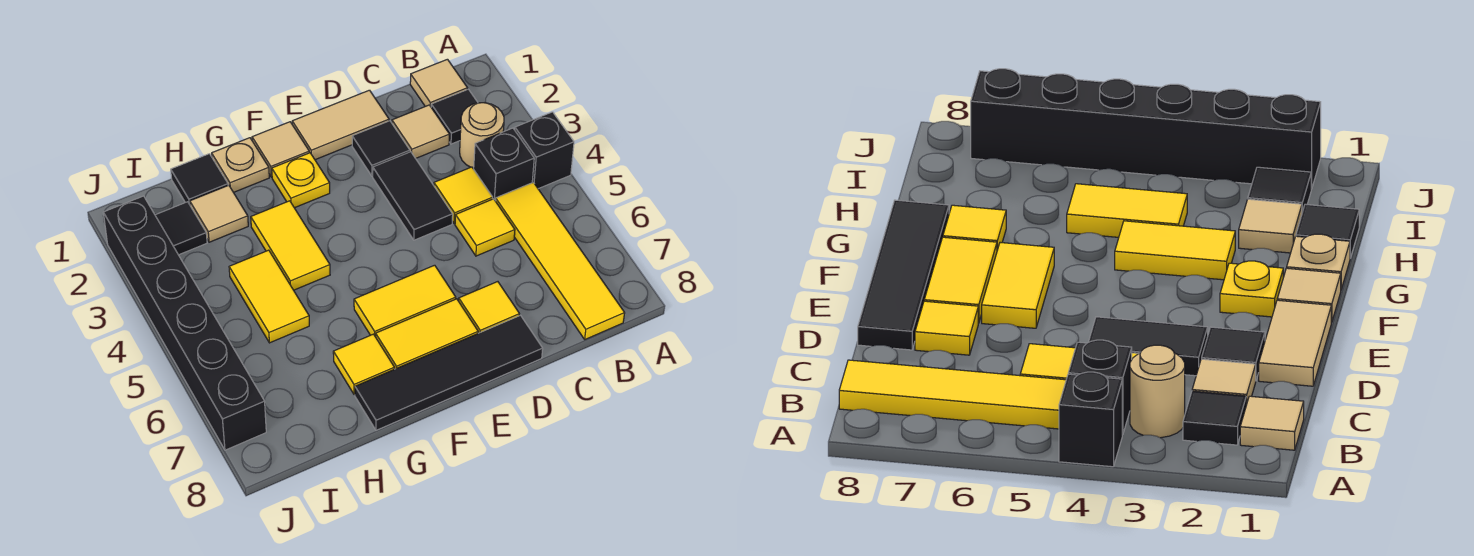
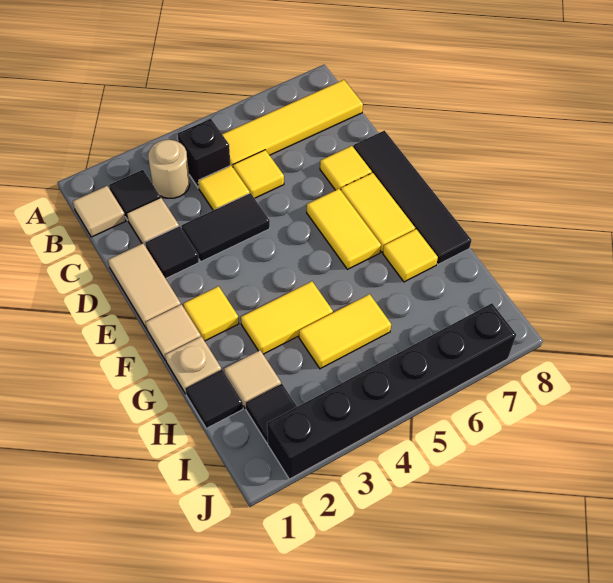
black 1x1 brick [515,112,574,189] -> none
yellow 1x1 plate [272,153,330,208] -> yellow 1x1 tile [183,286,239,341]

